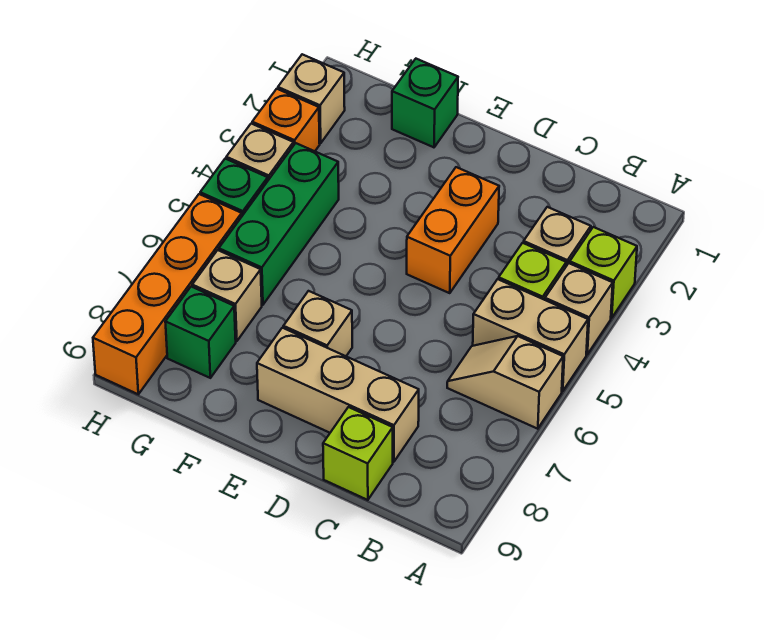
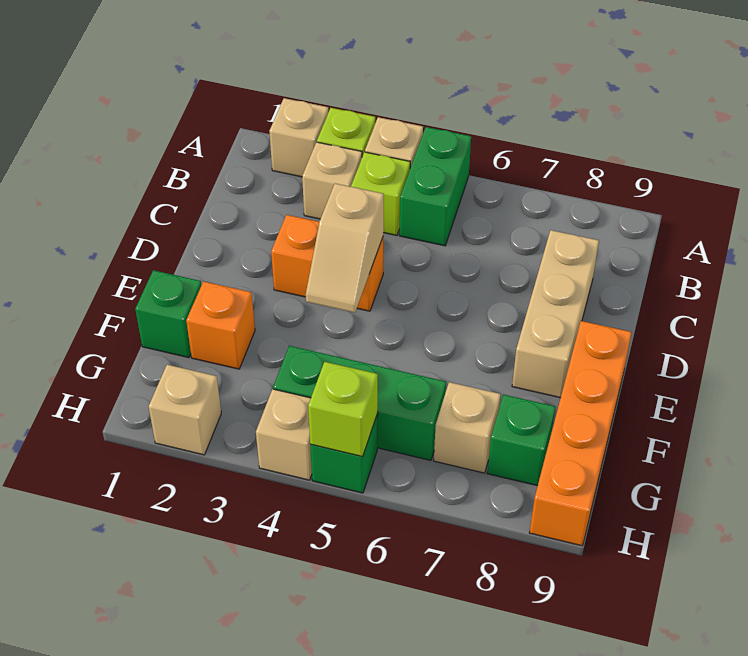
tan 1x2 brick [473,279,588,391] -> green 1x2 brick [399,127,471,246]
tan 1x2 slope [447,336,563,429] -> tan 1x2 slope moved to [306,184,384,313]
lime 1x1 brick [323,407,393,500] -> lime 1x1 brick moved to [308,362,378,457]
tan 1x1 brick [283,291,352,356] -> tan 1x1 brick moved to [269,98,328,177]
orange 1x1 brick [252,89,320,151] -> orange 1x1 brick moved to [186,282,255,369]
orange 1x4 brick [93,194,242,394] -> orange 1x4 brick turned to [530,321,632,546]

